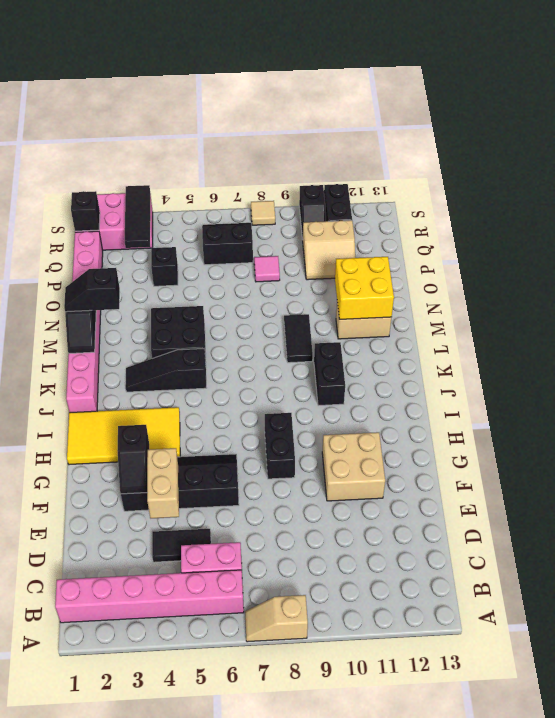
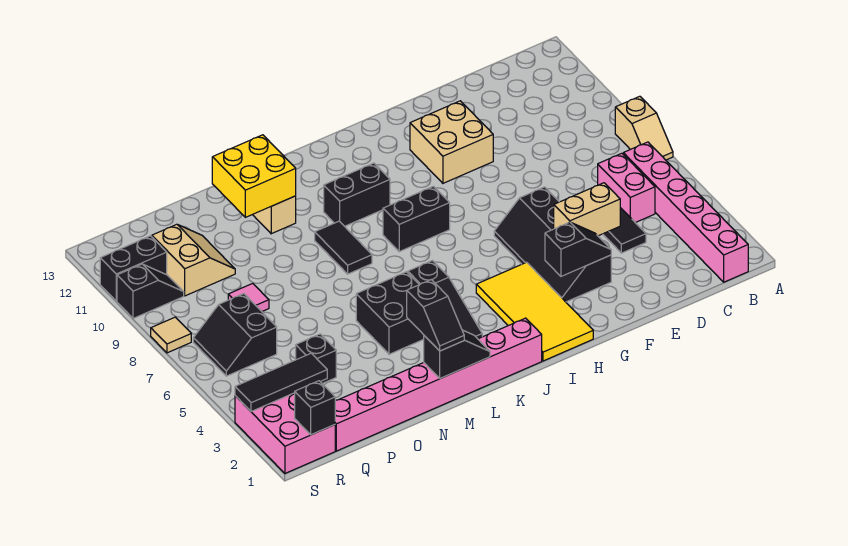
black 1x2 brick [265,413,295,479] -> black 1x2 brick moved to [383,186,450,252]
black 1x2 tile [284,314,313,363] -> black 1x2 tile turned to [315,221,372,274]

